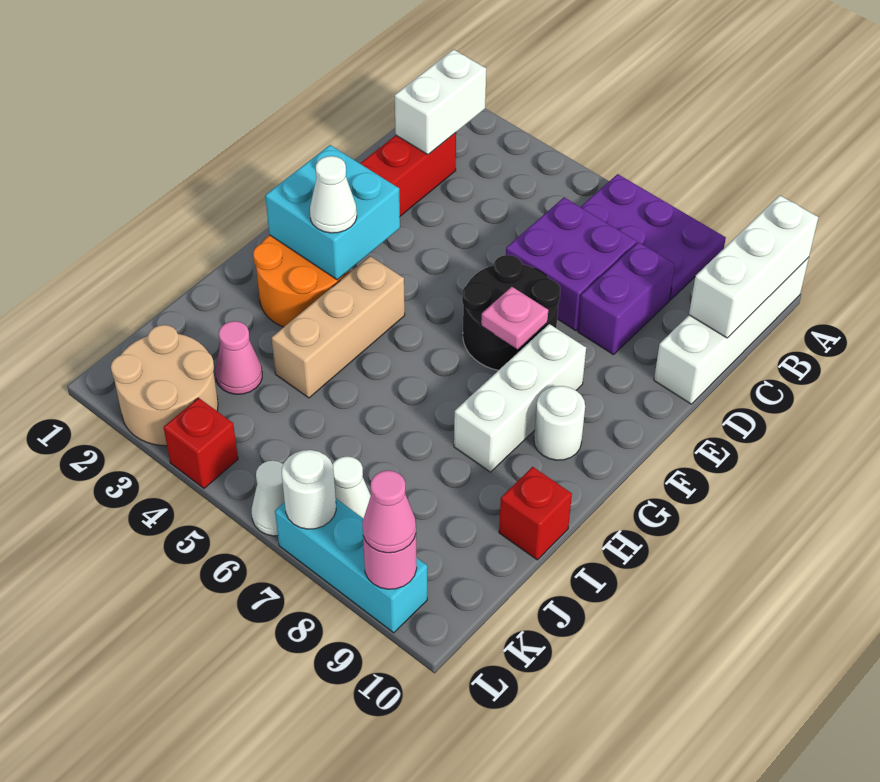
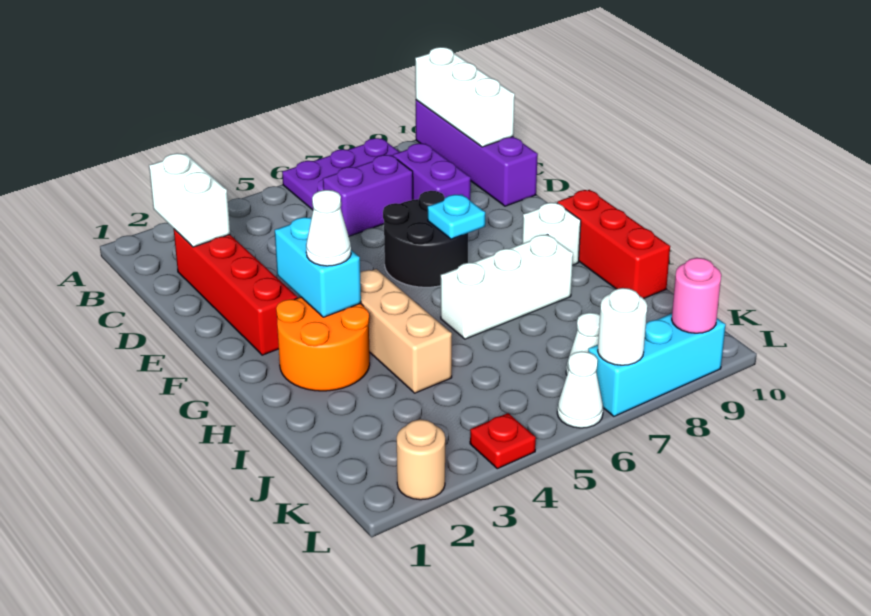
white 1x4 brick [654,257,809,404] -> purple 1x4 brick [416,100,538,206]
purple 2x2 brick [506,198,637,331] -> purple 1x2 brick [323,155,413,236]
cyan 2x2 brick [265,145,400,280] -> cyan 1x2 brick [275,217,361,317]
pink 1x1 plate [481,287,548,349] -> cyan 1x1 plate [428,194,485,239]
white 1x3 brick [454,324,586,472] -> white 1x3 brick turned to [441,234,573,339]
white 1x1 round brick [534,386,585,460] -> white 1x1 brick [522,202,581,265]
red 1x1 brick [499,467,572,560] -> red 1x3 brick [557,190,670,299]
pink 1x1 cone [216,321,262,394] -> none
tan 2x2 round brick [111,325,218,446] -> tan 1x1 round brick [397,419,445,500]
red 1x1 brick [164,398,238,488] -> red 1x1 plate [470,413,536,469]
pink 1x1 cone [362,470,416,553] -> none

